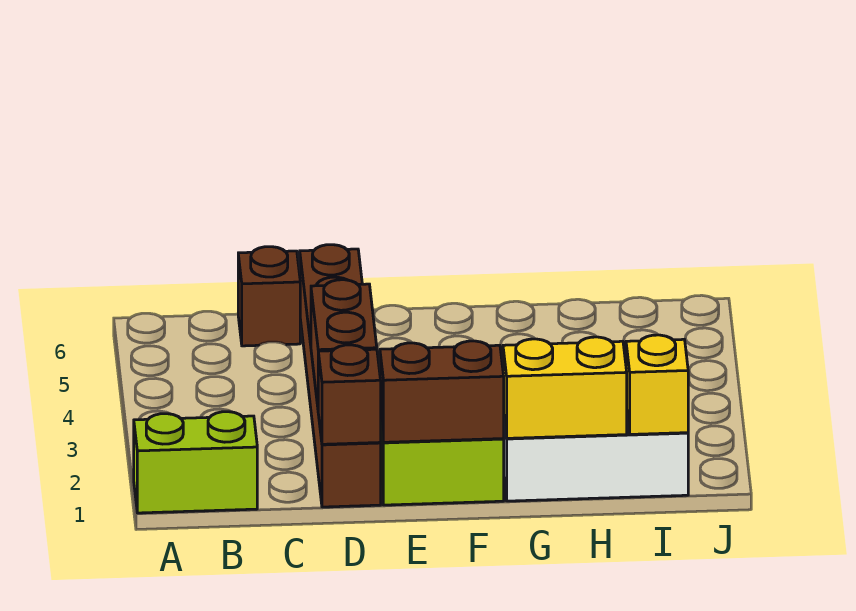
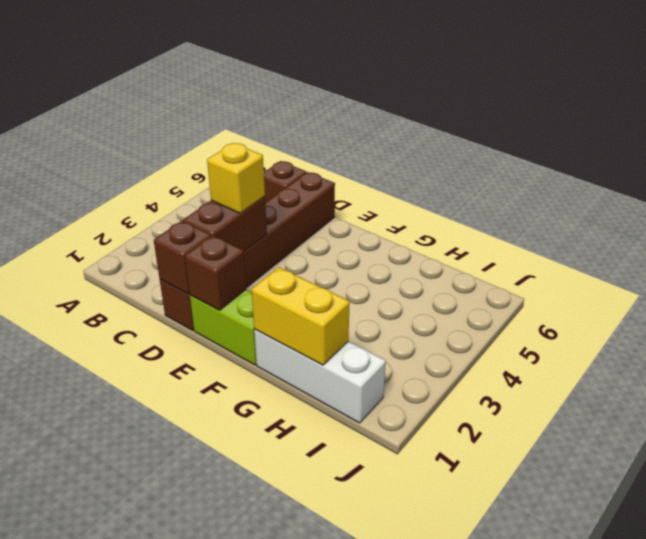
lime 1x2 brick [134,412,257,513] -> none
brown 1x2 brick [380,341,504,442] -> brown 1x1 brick [185,235,246,310]
yellow 1x1 brick [626,335,688,434] -> yellow 1x1 brick moved to [207,143,265,213]

